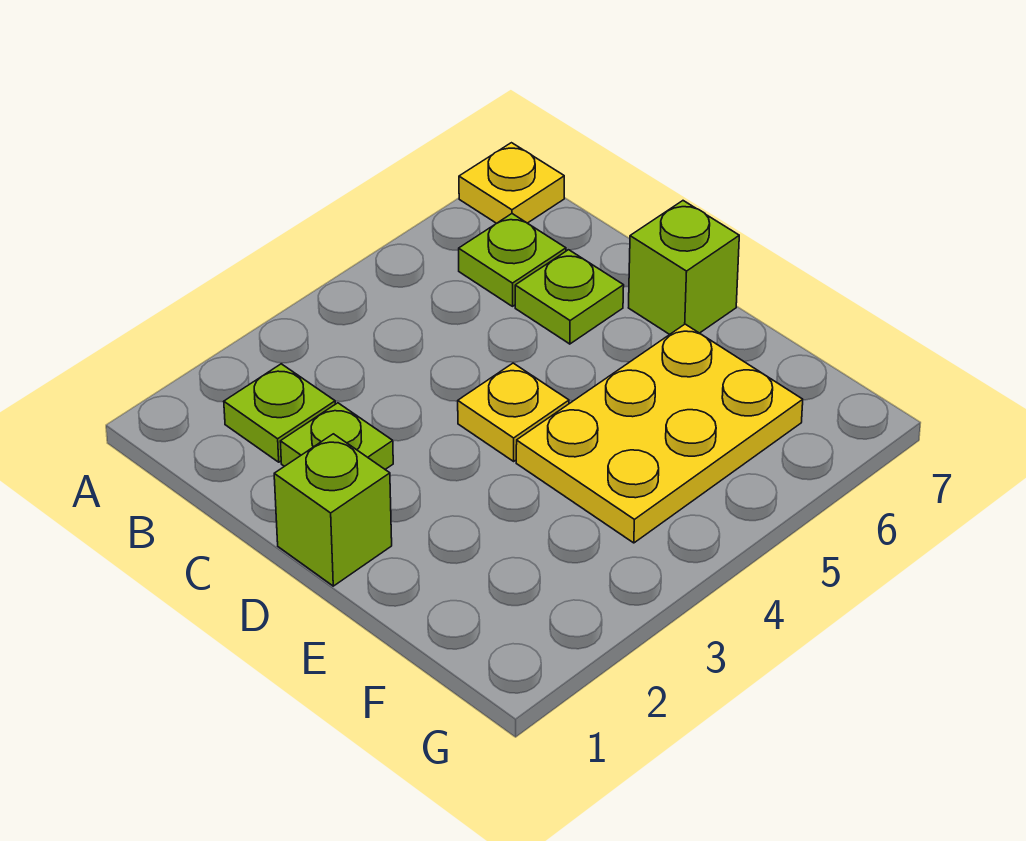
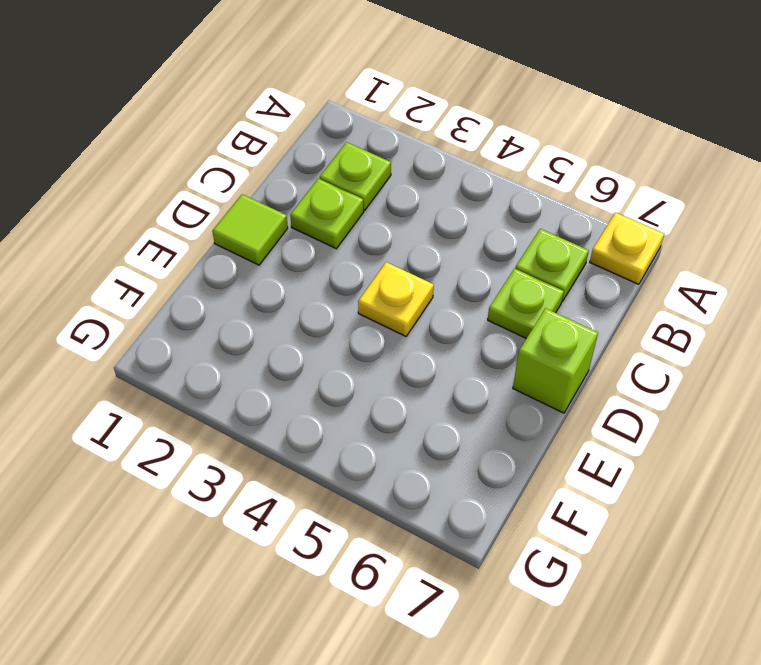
lime 1x1 brick [274,434,392,586] -> lime 1x1 tile [212,194,288,265]
yellow 2x3 plate [516,324,803,543] -> none

